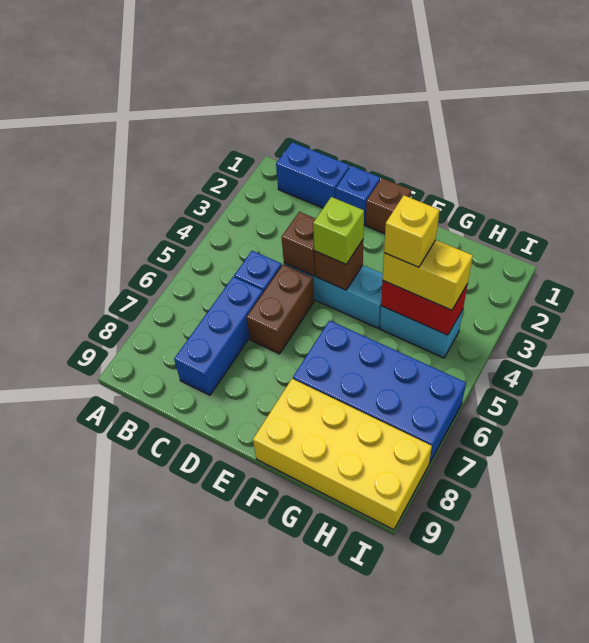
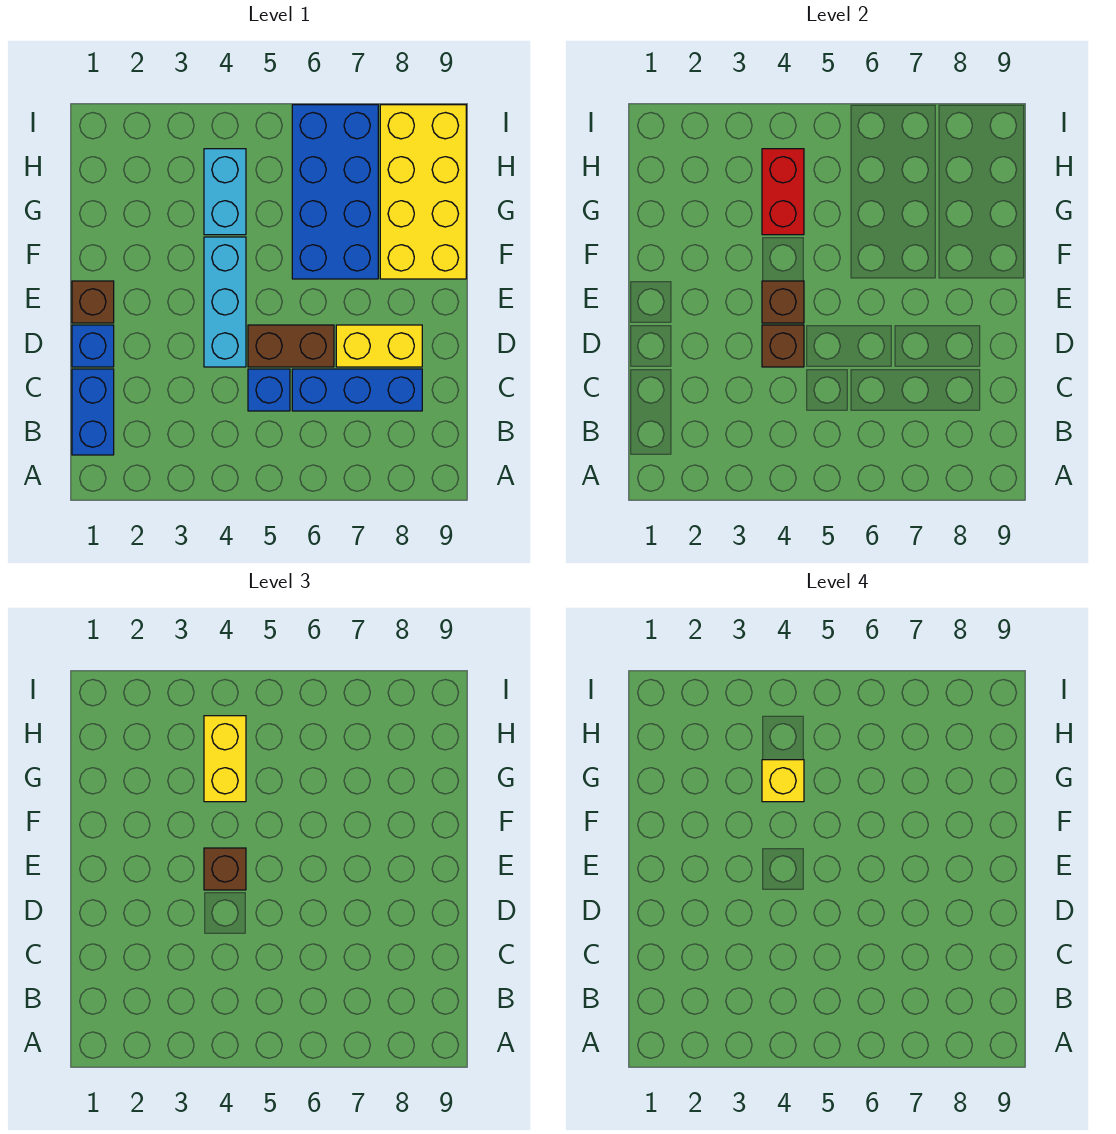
none -> yellow 1x2 brick [336,325,422,367]
lime 1x1 brick [313,197,364,264] -> brown 1x1 brick [204,848,246,890]

